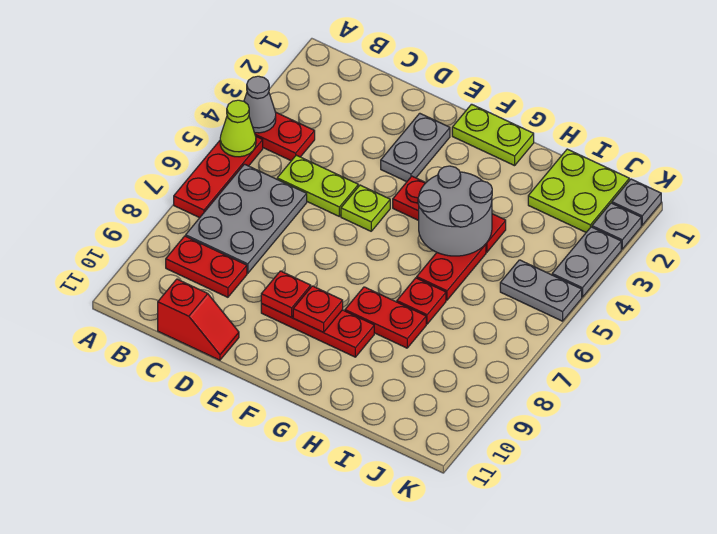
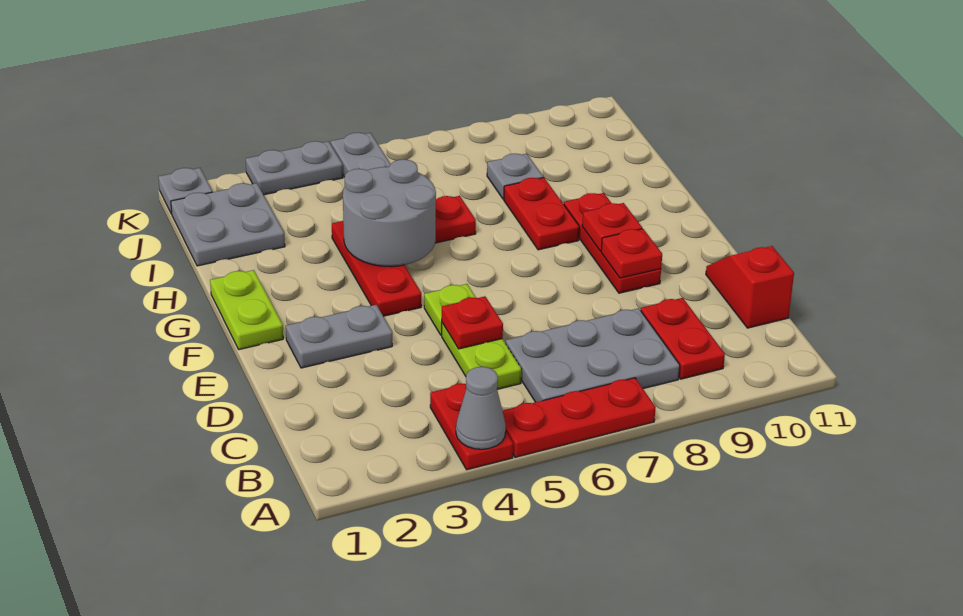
lime 1x1 cone [220,100,256,157] -> none
red 1x1 plate [397,278,446,324] -> red 1x1 plate moved to [442,296,503,349]
lime 2x2 plate [528,149,629,232] -> grey 2x2 plate [171,183,285,266]
grey 1x1 plate [592,203,641,249] -> grey 1x1 plate moved to [487,154,543,199]

